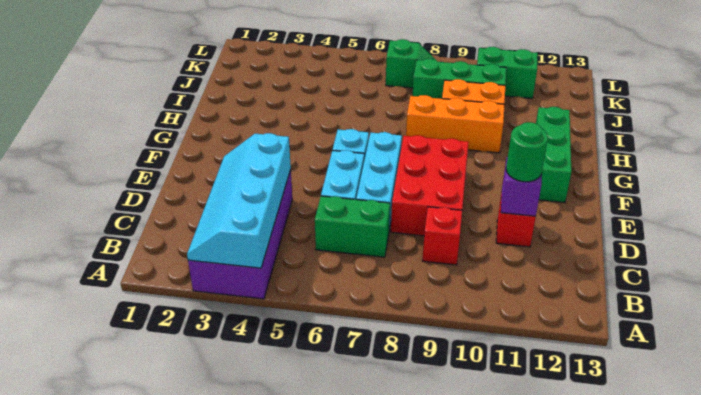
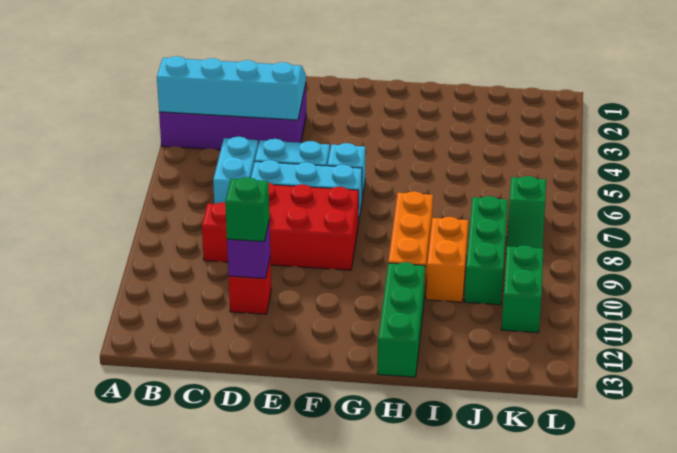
green 1x2 brick [315,196,390,257] -> cyan 1x2 brick [213,137,258,204]
green 1x1 round brick [506,122,548,182] -> green 1x1 brick [225,177,269,242]
green 1x3 brick [536,107,571,202] -> green 1x3 brick turned to [378,262,425,377]

